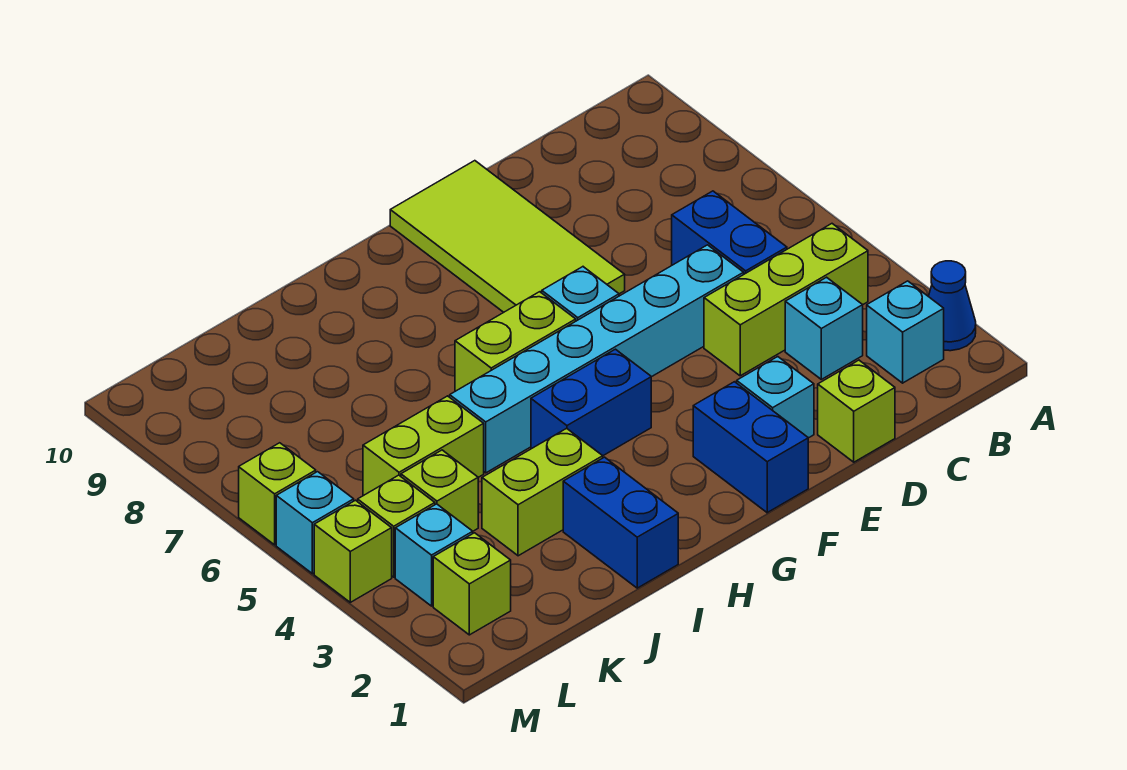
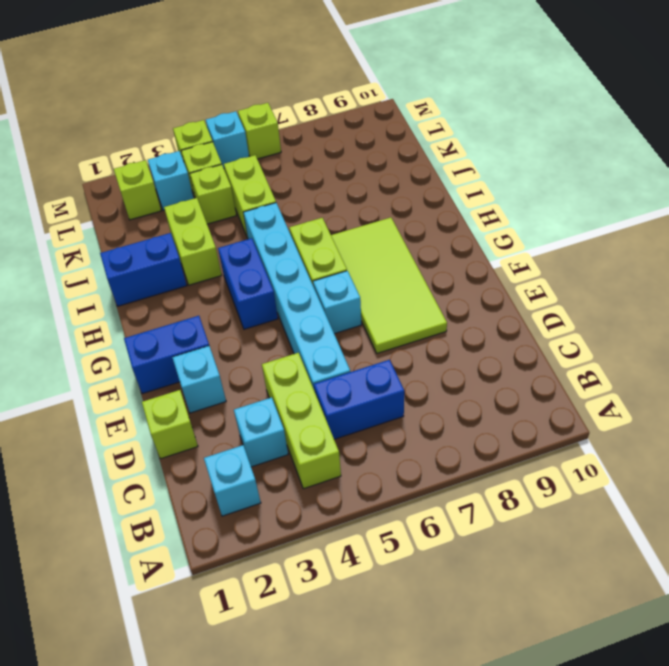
blue 1x1 cone [928,261,976,351] -> none
lime 2x4 tile [390,161,625,312] -> lime 2x4 tile turned to [331,218,447,353]

